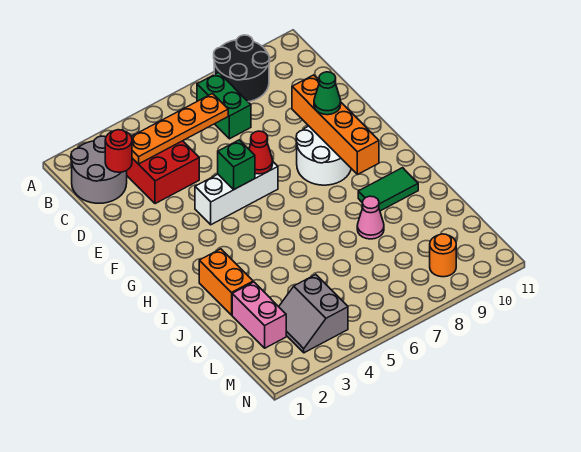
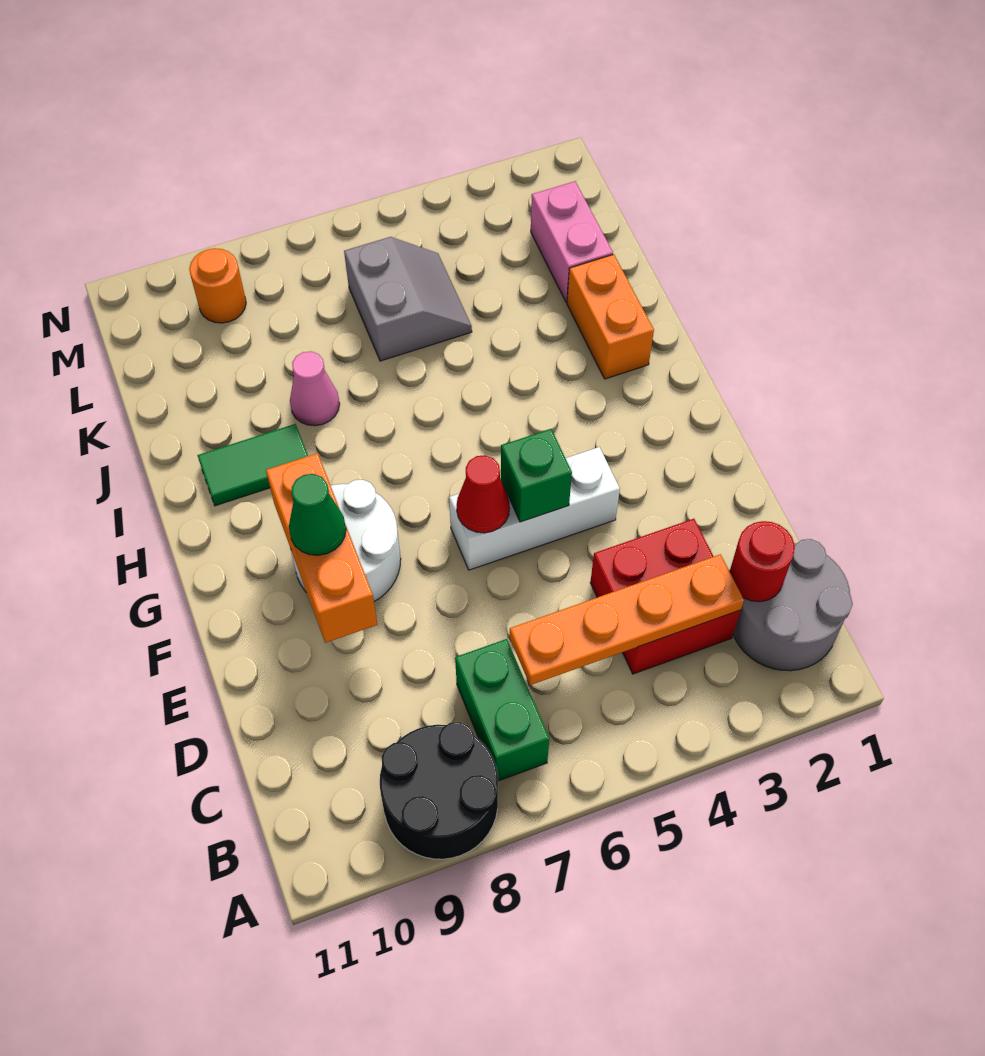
orange 1x4 brick [292,75,379,175] -> orange 1x3 brick [266,453,377,643]
grey 2x2 slope [279,275,348,353] -> grey 2x2 slope moved to [344,237,472,361]

